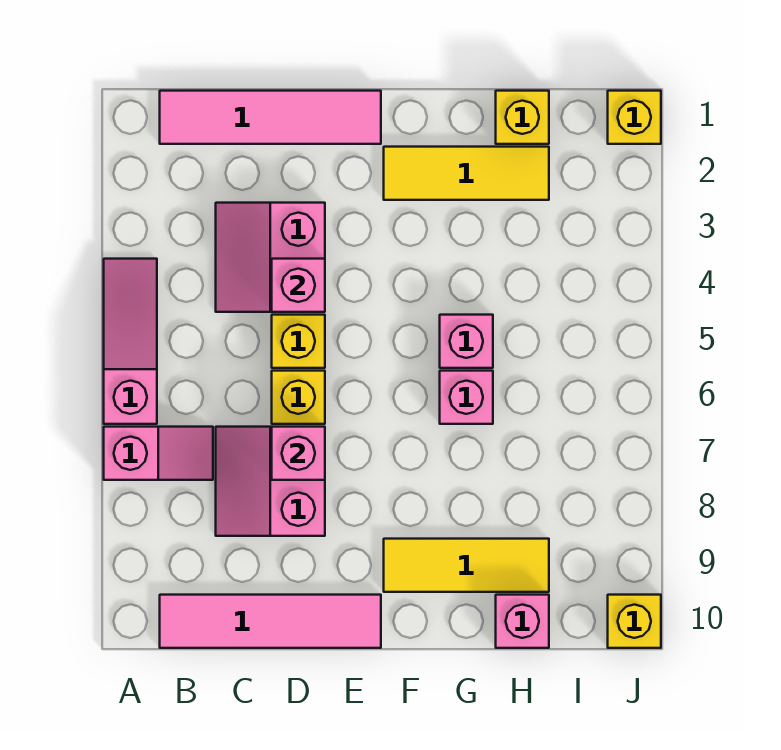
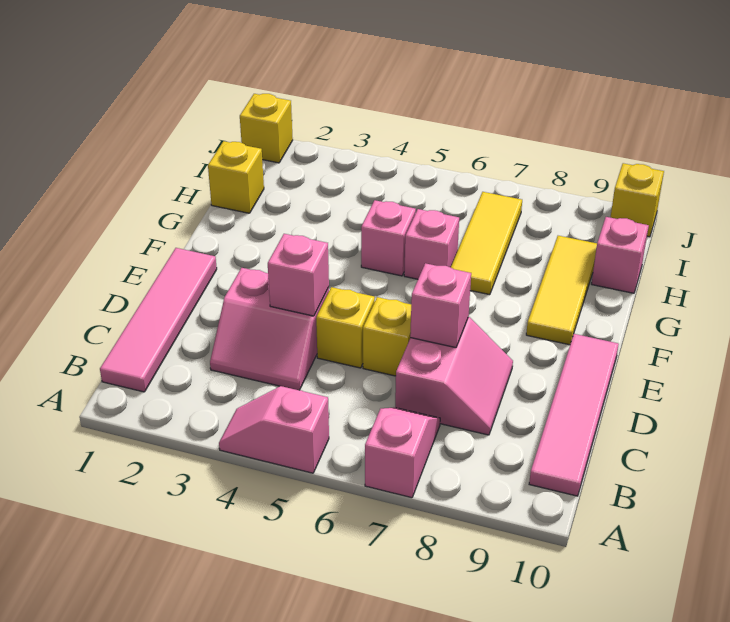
pink 1x3 slope [104,259,157,424] -> pink 1x2 slope [219,386,329,473]
pink 2x2 slope [216,427,325,536] -> pink 2x2 slope turned to [395,317,513,435]
yellow 1x3 tile [384,147,549,200] -> yellow 1x3 tile moved to [451,192,522,295]

